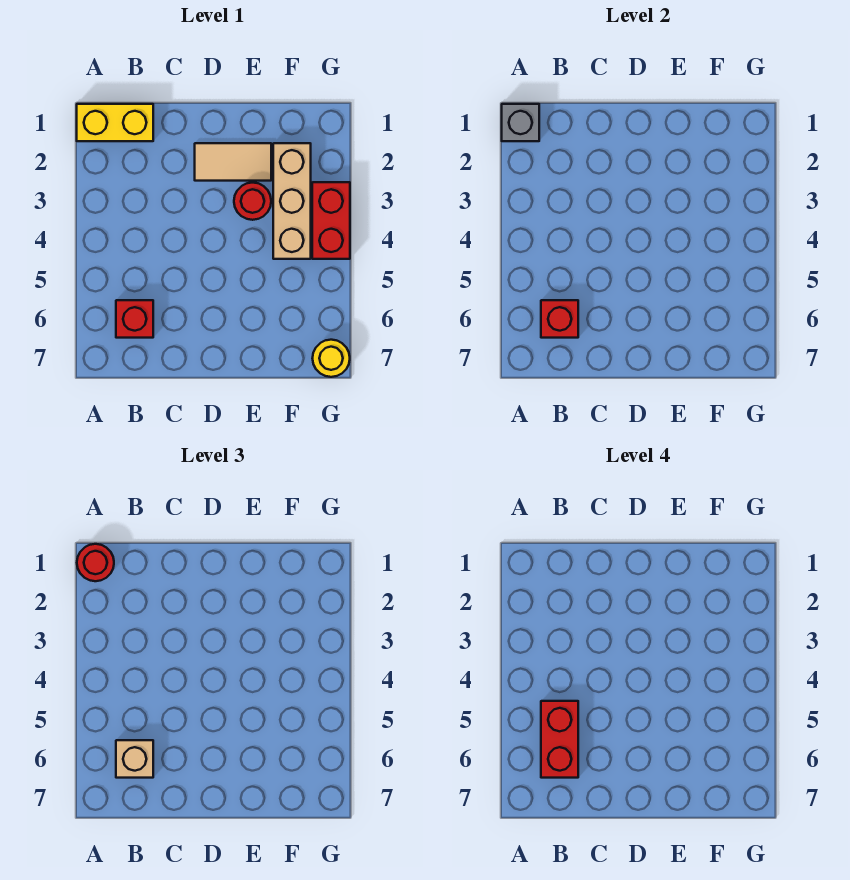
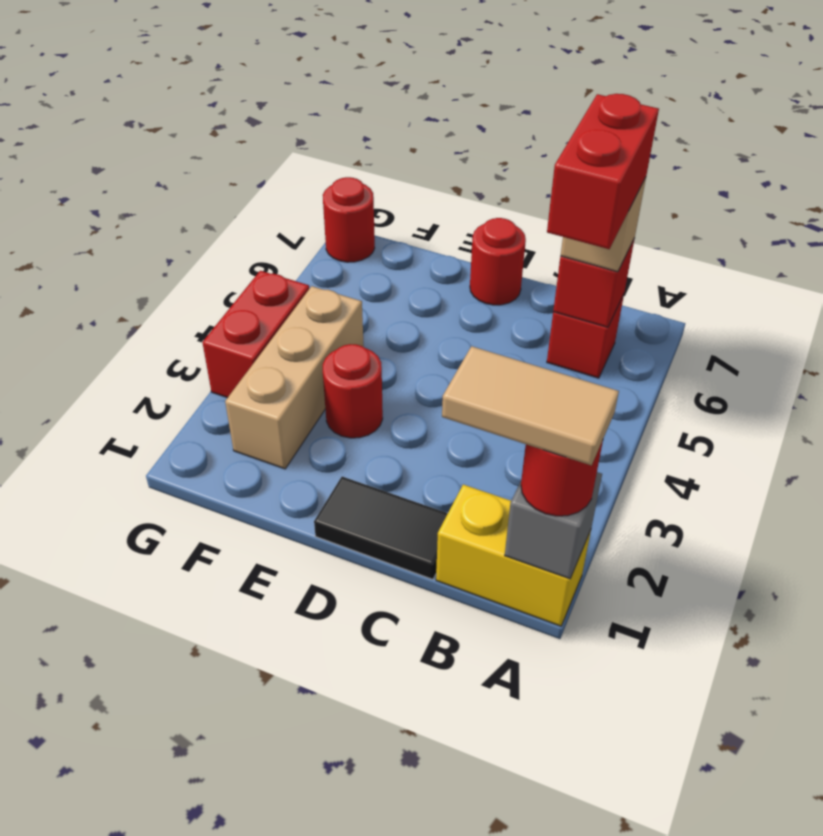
none -> black 1x2 tile [314,477,448,579]
tan 1x2 tile [195,143,271,181] -> tan 1x2 tile moved to [442,346,619,465]
none -> red 1x1 round brick [470,218,526,305]
yellow 1x1 round brick [312,340,350,377] -> red 1x1 round brick [323,177,375,262]

